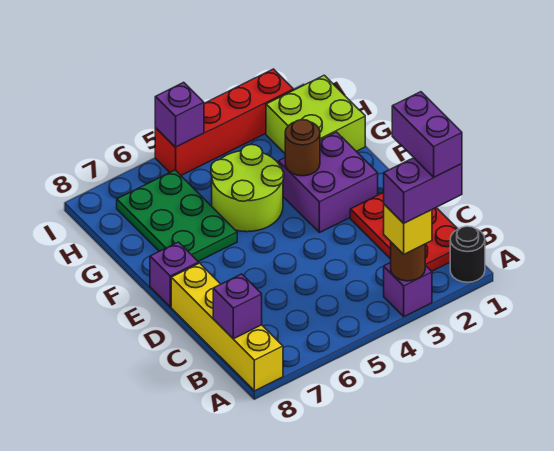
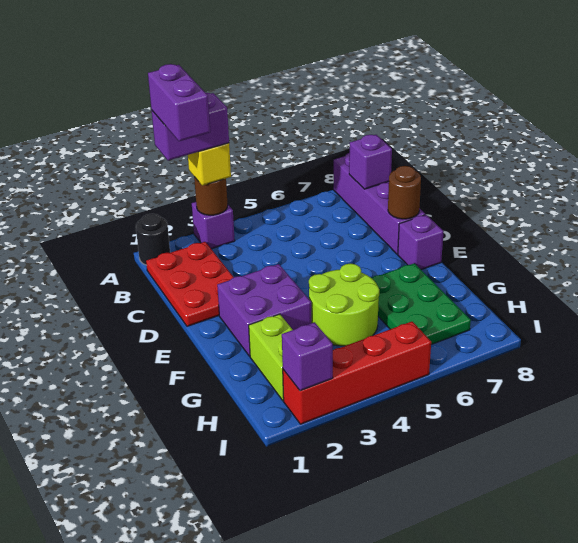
yellow 1x4 brick [171,263,283,391] -> purple 1x4 brick [334,153,425,254]
brown 1x1 round brick [285,120,320,176] -> brown 1x1 round brick moved to [388,166,421,219]
lime 2x2 brick [266,75,365,153] -> lime 1x2 brick [249,314,292,401]
purple 1x1 brick [155,82,204,147] -> purple 1x1 brick moved to [282,322,333,391]

